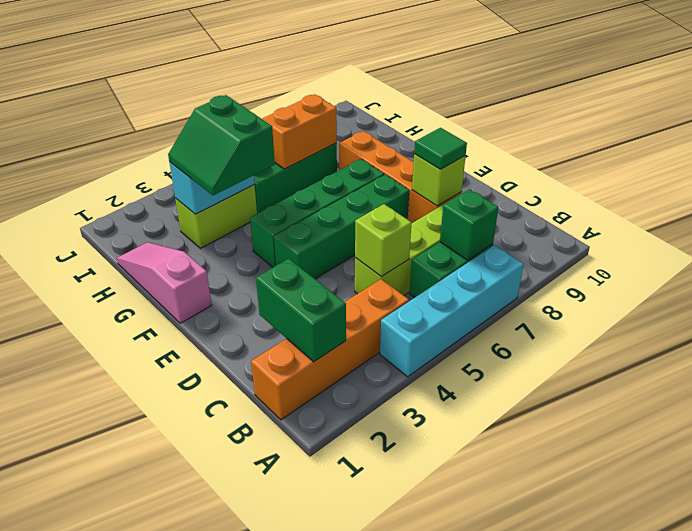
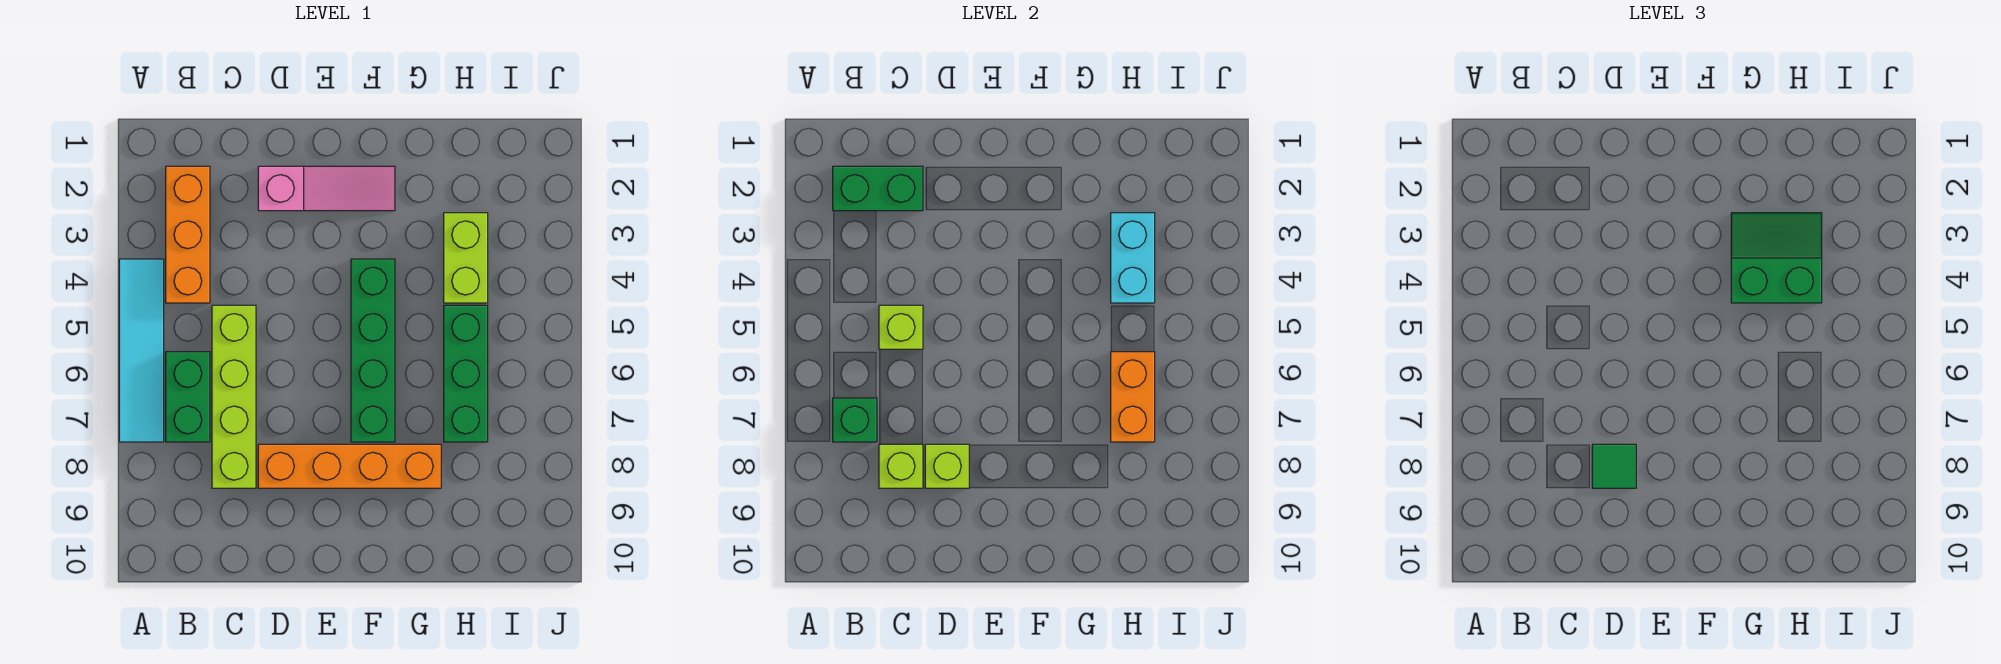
cyan 1x4 brick [380,245,524,377] -> cyan 1x4 tile [119,259,164,442]
orange 1x4 brick [251,279,409,420] -> orange 1x3 brick [166,166,210,303]
none -> lime 1x1 brick [879,444,923,488]
green 1x4 brick [274,175,409,279] -> none
pink 1x3 slope [117,242,212,323] -> pink 1x3 slope moved to [258,166,395,211]

